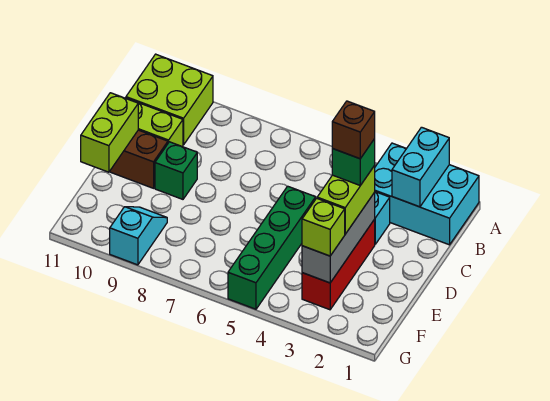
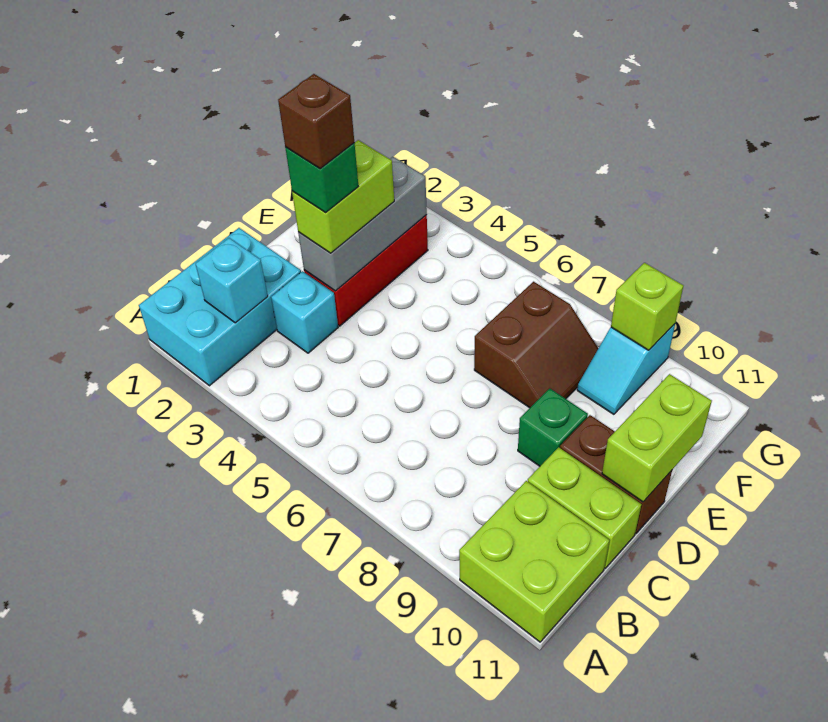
cyan 2x3 brick [375,143,479,245] -> cyan 2x3 brick turned to [139,228,301,386]
cyan 1x2 brick [392,127,449,207] -> cyan 1x1 brick [195,238,268,323]
green 1x4 brick [228,186,316,309] -> none
none -> brown 2x2 slope [474,282,598,408]
lime 1x1 brick [302,198,345,256] -> lime 1x1 brick moved to [611,263,683,350]

